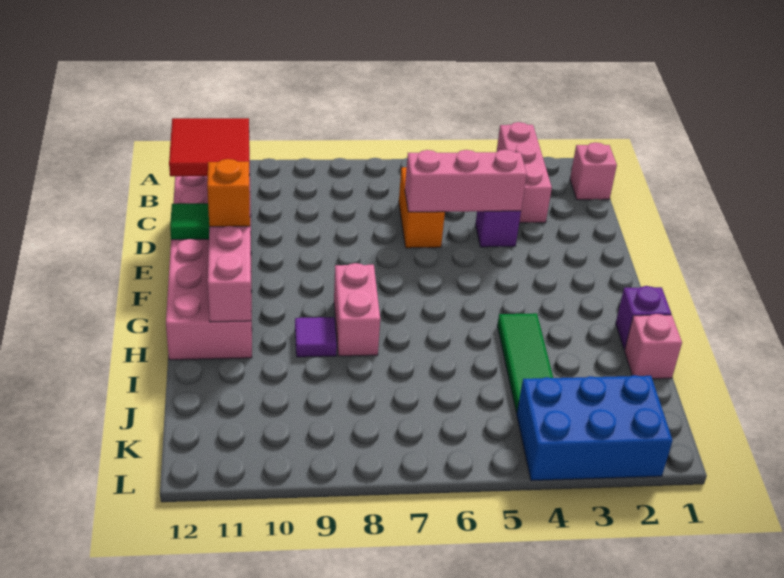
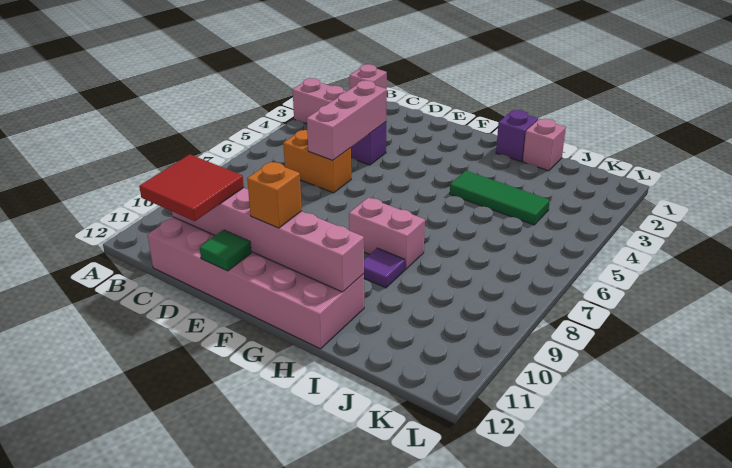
blue 2x3 brick [517,375,673,481] -> none

